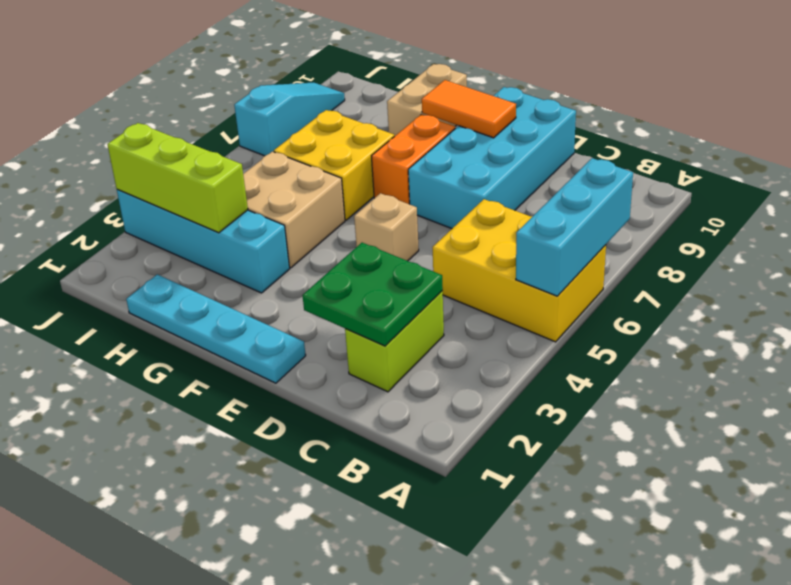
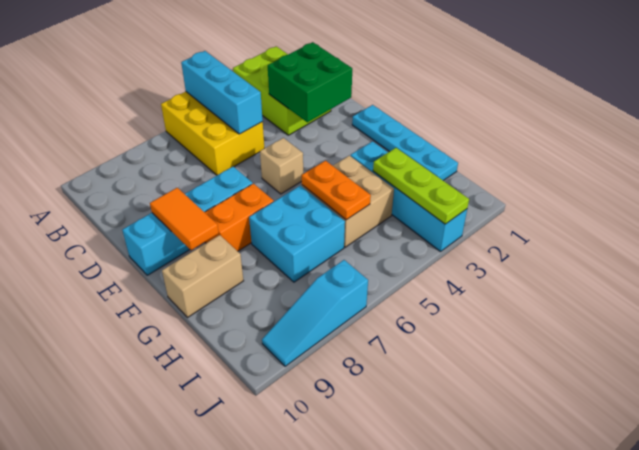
cyan 1x3 brick [516,158,633,296] -> cyan 1x3 brick turned to [181,51,263,134]
lime 1x2 brick [345,291,444,392] -> lime 2x3 brick [233,46,331,135]
green 2x2 plate [302,243,443,346] -> green 2x2 brick [268,42,352,122]
cyan 2x4 brick [408,87,576,229] -> cyan 1x4 brick [122,167,253,275]
none -> orange 1x2 plate [302,161,371,220]
yellow 2x2 brick [274,110,394,220] -> cyan 2x2 brick [249,186,345,282]
lime 1x3 brick [107,123,248,233] -> lime 1x3 plate [373,148,469,224]

